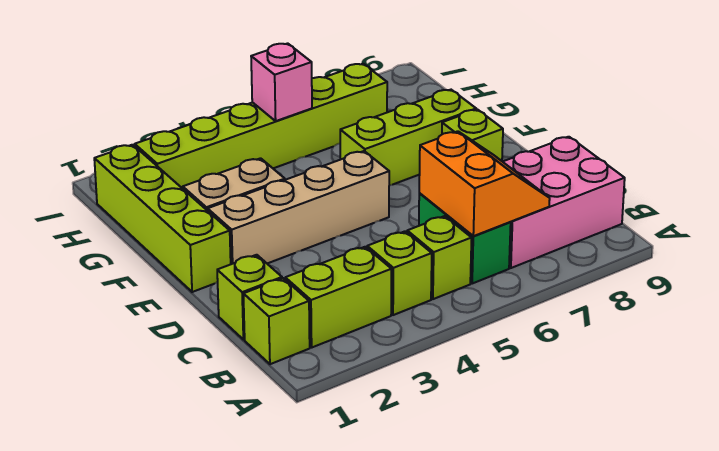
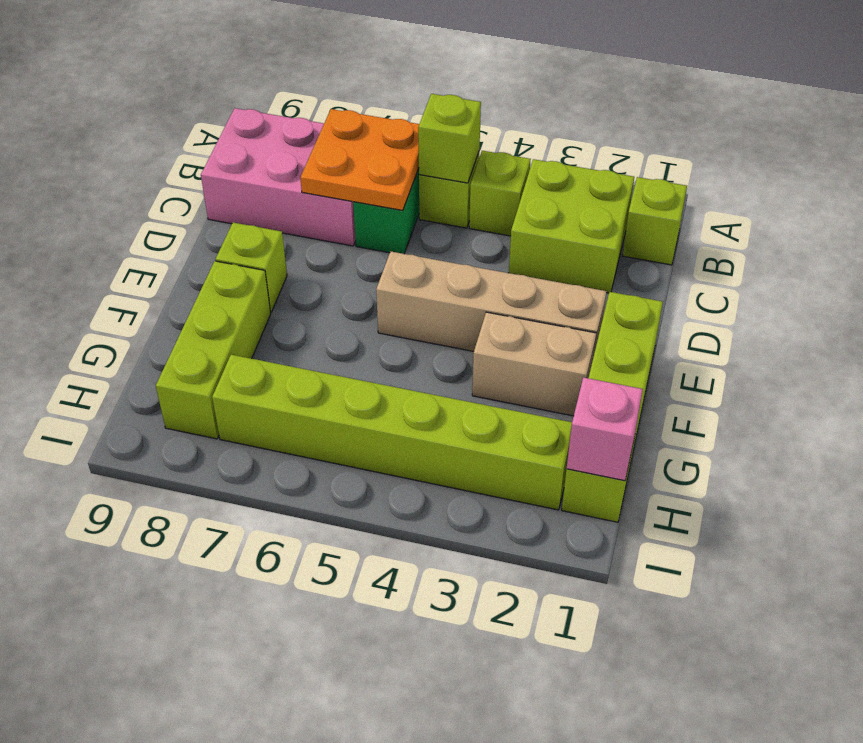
lime 1x2 brick [285,247,391,347] -> lime 2x2 brick [509,159,634,293]
orange 2x2 slope [419,131,550,236] -> orange 2x2 plate [300,109,419,210]
lime 1x1 brick [217,255,282,340] -> lime 1x1 brick moved to [418,94,481,183]
lime 1x3 brick [340,90,476,185] -> lime 1x3 brick turned to [156,261,271,439]
pink 1x1 brick [251,43,312,121] -> pink 1x1 brick moved to [567,377,643,481]

